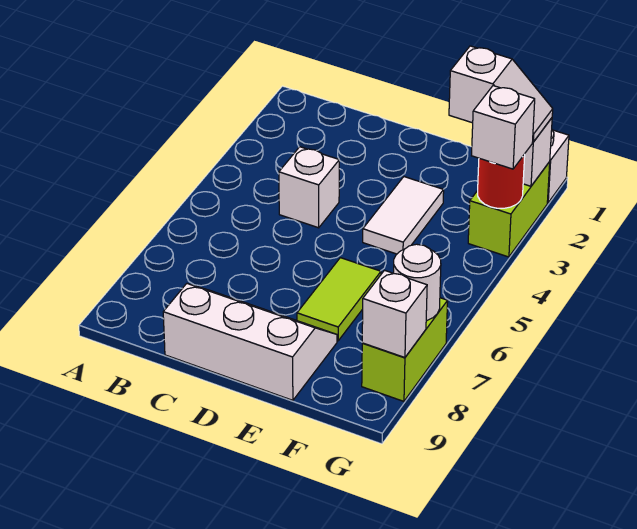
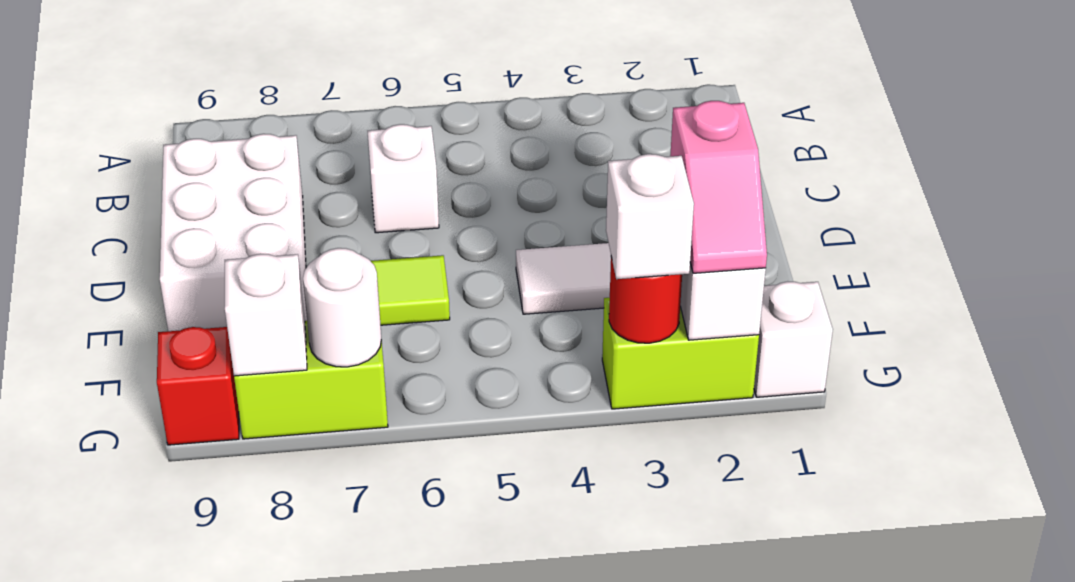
white 1x1 brick [279,147,339,228] -> white 1x1 brick moved to [367,124,439,233]
white 2x3 slope [163,284,337,400] -> white 2x3 brick [160,134,307,331]
white 1x2 slope [449,46,553,142] -> pink 1x2 slope [670,101,767,273]
none -> red 1x1 brick [157,327,239,445]

